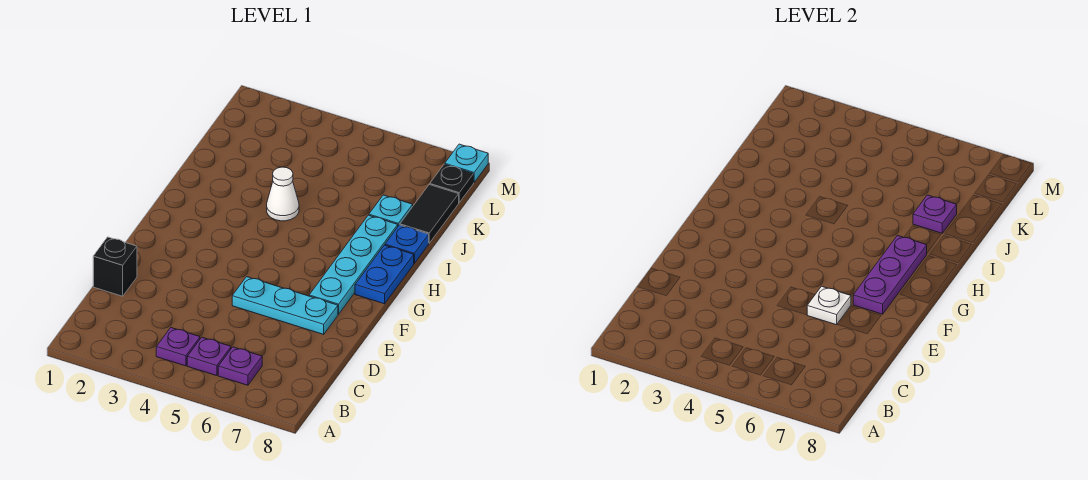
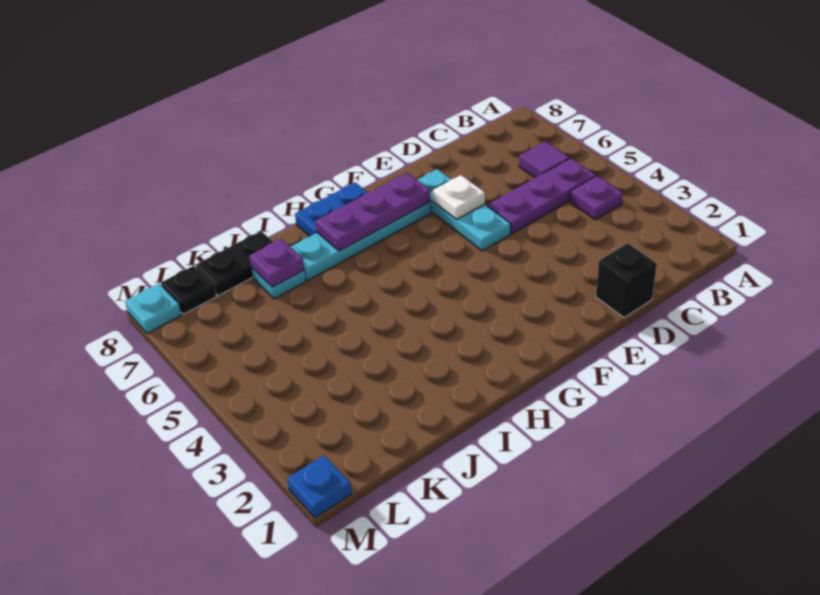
purple 1x1 plate [187,337,231,376] -> purple 1x3 plate [488,158,596,234]
purple 1x1 plate [218,347,262,385] -> purple 1x1 tile [519,141,569,177]
white 1x1 cone [267,167,299,221] -> none
blue 1x1 plate [385,225,429,263] -> blue 1x1 plate moved to [287,456,352,518]
black 1x2 tile [400,185,459,243] -> black 1x2 plate [196,231,274,296]

